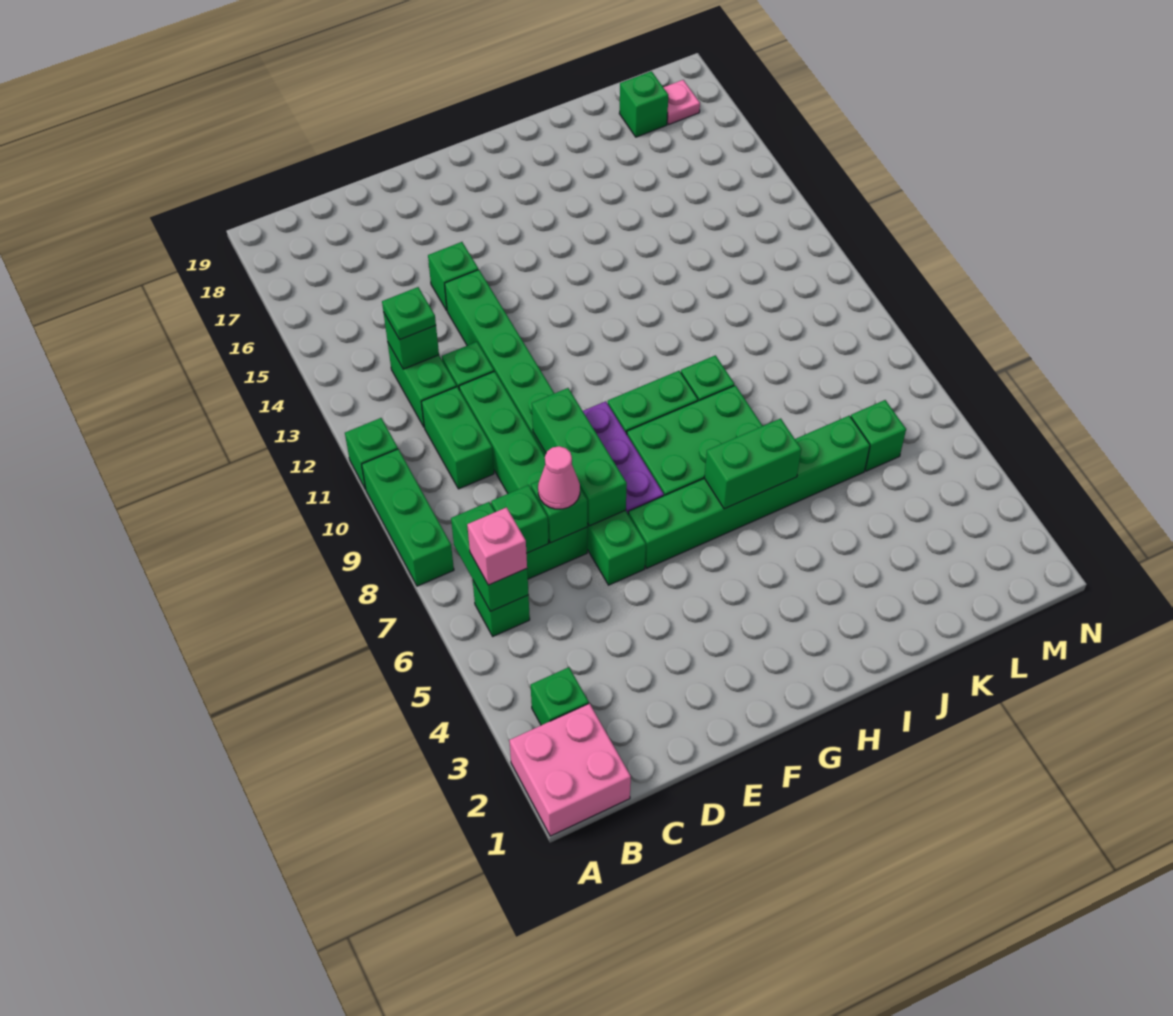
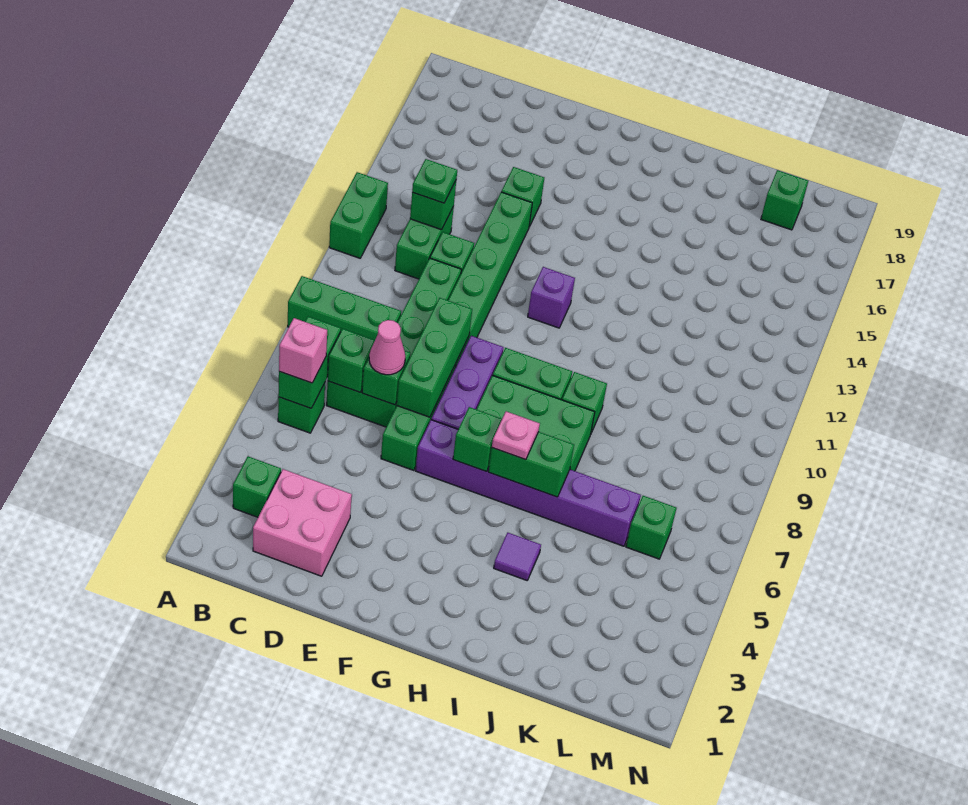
pink 2x2 brick [509,703,631,836] -> pink 2x2 brick moved to [253,469,352,576]
green 1x3 brick [362,449,454,586] -> green 1x3 brick turned to [288,276,401,340]
green 1x1 brick [345,418,398,489] -> green 1x1 brick moved to [453,407,502,471]
green 1x2 brick [421,387,494,489] -> green 1x2 brick moved to [329,172,388,258]
green 1x6 brick [628,415,870,568] -> purple 1x6 brick [416,420,641,546]
none -> purple 1x1 brick [528,267,575,328]
none -> purple 1x1 tile [494,533,541,580]
pink 1x1 plate [663,80,700,124] -> pink 1x1 plate moved to [492,411,540,460]

